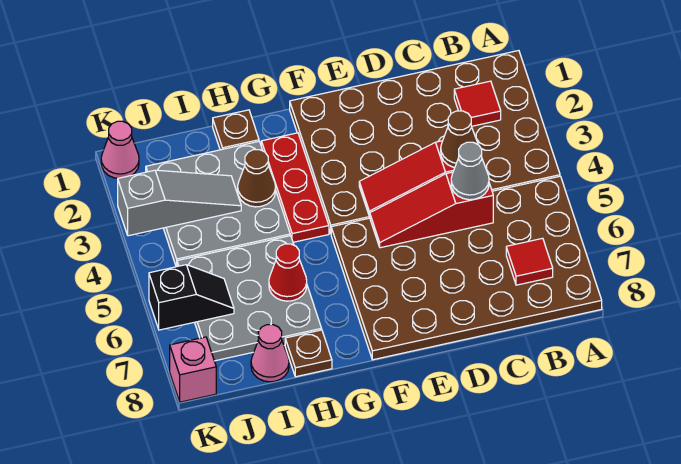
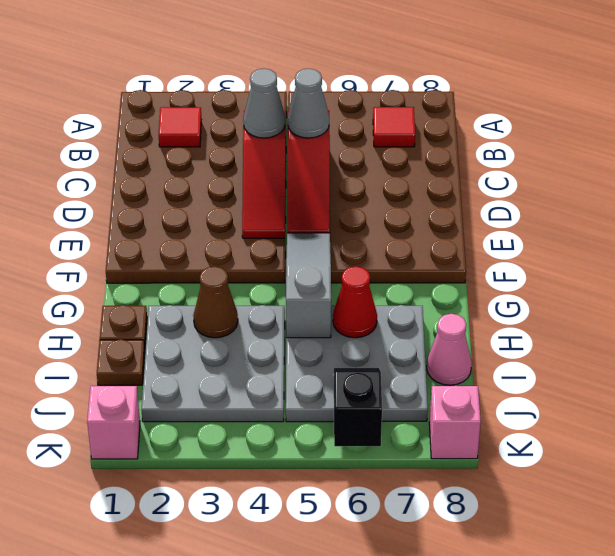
brown 1x1 cone [441,111,478,167] -> grey 1x1 cone [243,69,285,138]
red 1x3 plate [261,133,329,242] -> none
brown 1x1 plate [285,330,332,377] -> brown 1x1 plate moved to [97,339,145,385]
grey 1x3 slope [118,170,241,236] -> grey 1x3 slope moved to [286,233,331,338]
pink 1x1 cone [101,121,139,178] -> pink 1x1 brick [87,386,140,459]

